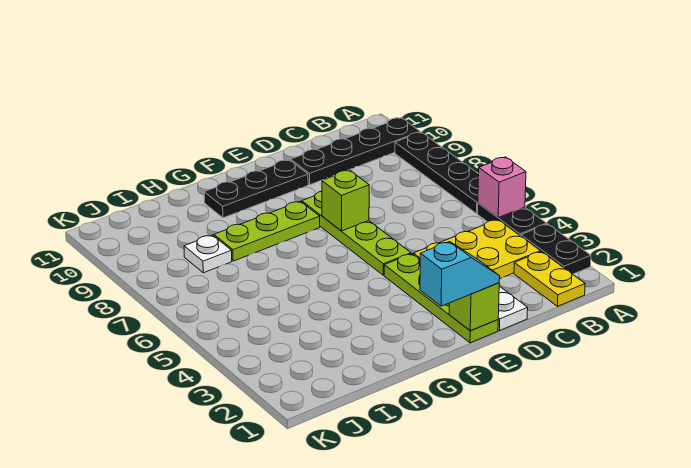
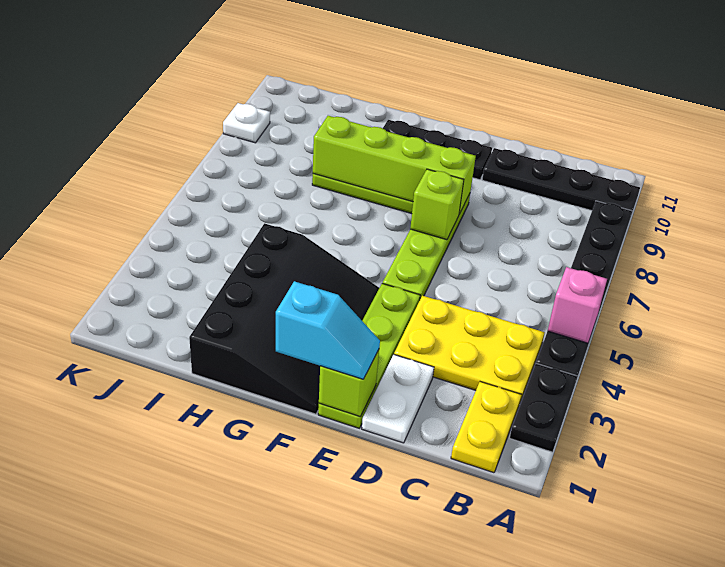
none -> lime 1x4 brick [313,116,476,214]
none -> black 3x4 slope [189,223,379,414]
white 1x1 plate [184,235,232,273] -> white 1x1 plate moved to [223,103,270,143]

